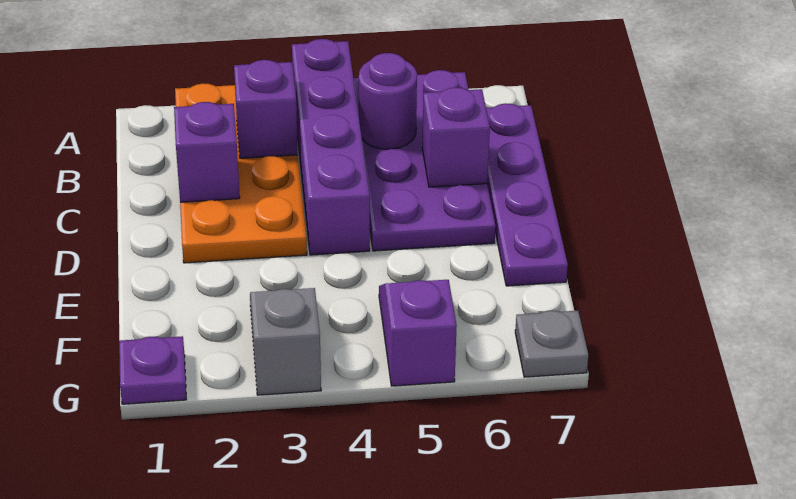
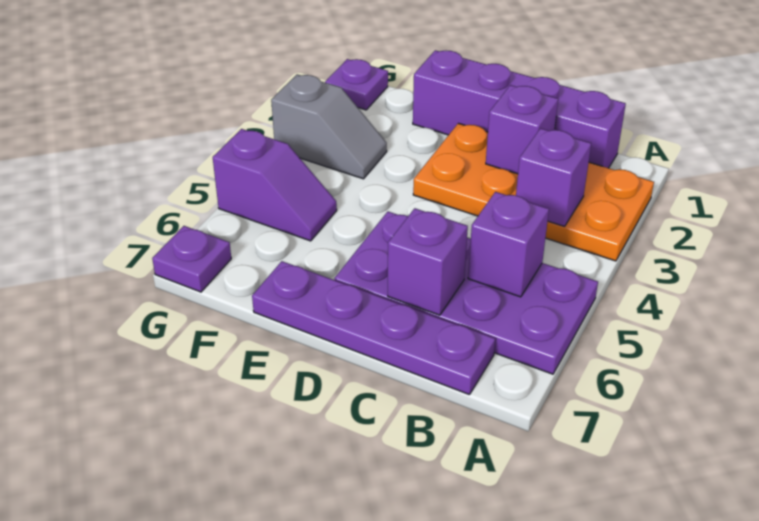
purple 1x4 brick [292,39,370,255] -> purple 1x4 brick moved to [413,50,626,168]
purple 1x1 round brick [359,53,417,149] -> purple 1x1 brick [468,192,549,297]
grey 1x1 plate [515,311,588,377] -> purple 1x1 plate [152,226,231,292]

